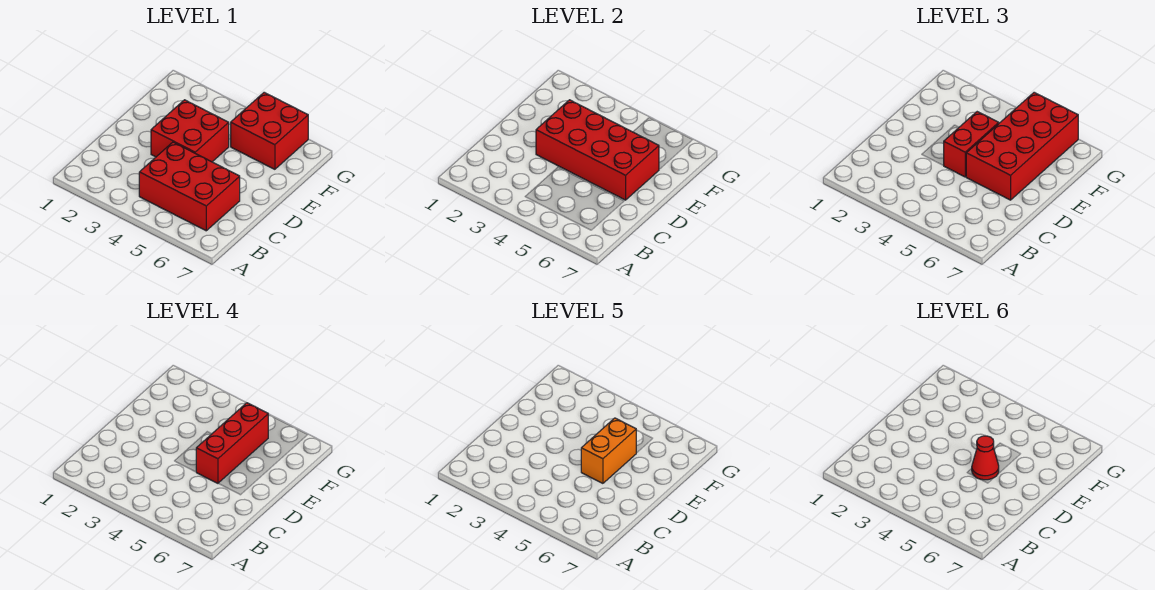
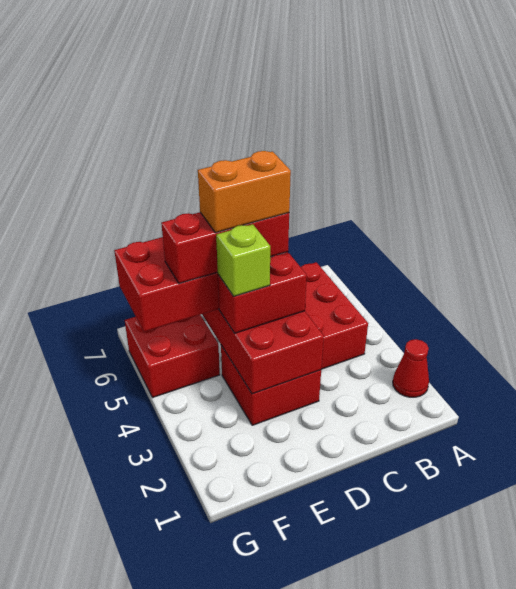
red 1x1 cone [972,436,999,480] -> red 1x1 cone moved to [393,339,429,397]
none -> lime 1x1 brick [216,224,270,296]

